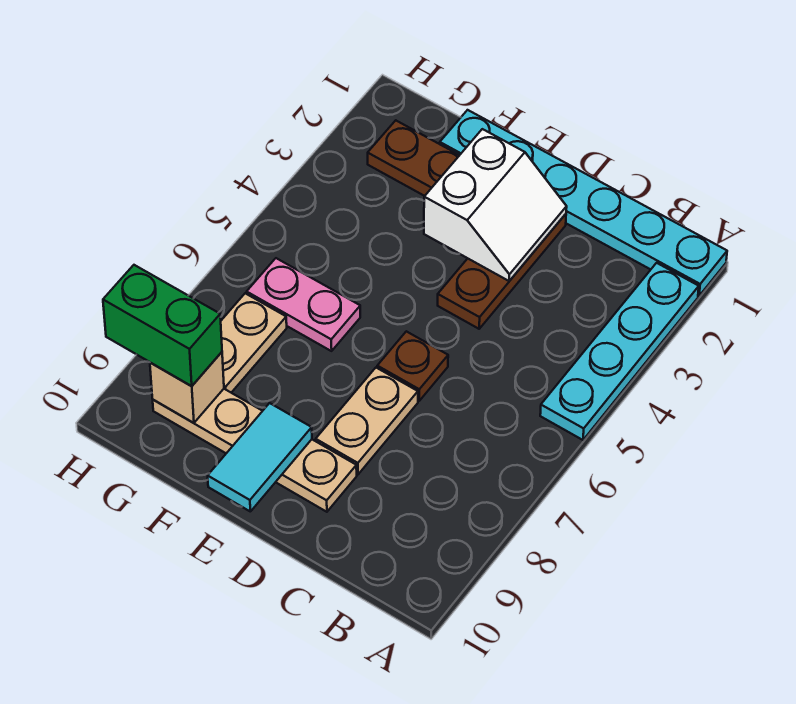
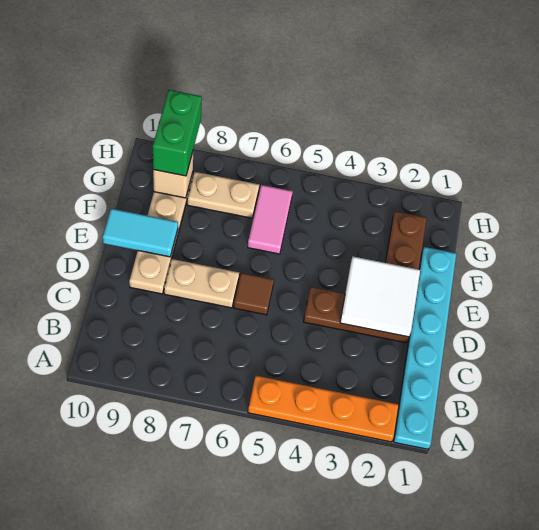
cyan 1x4 plate [540,263,699,440] -> orange 1x4 plate [248,376,399,442]
white 2x2 slope [424,129,567,281] -> white 2x2 tile [340,257,420,337]
brown 1x1 plate [377,331,448,401] -> brown 1x1 tile [234,273,274,315]
pink 1x2 plate [247,258,360,351] -> pink 1x2 tile [248,185,293,254]

